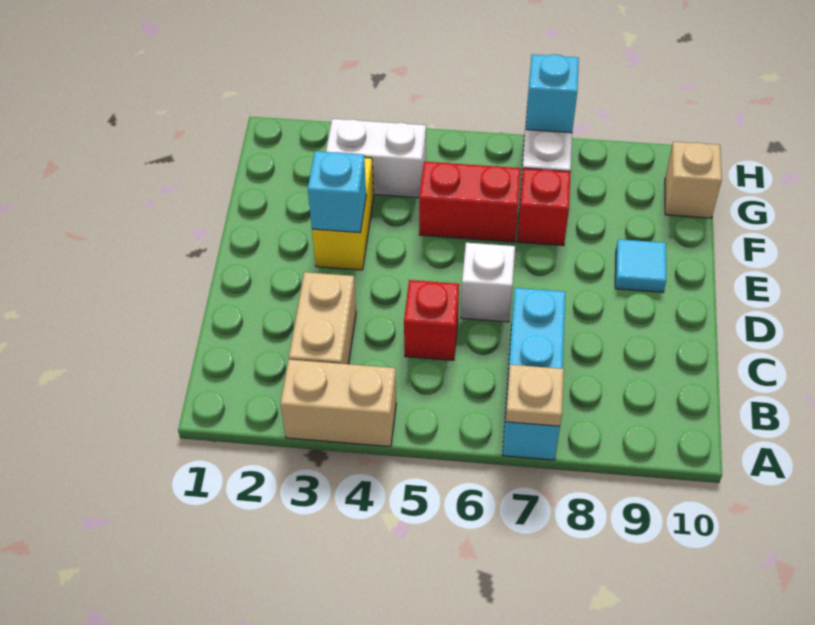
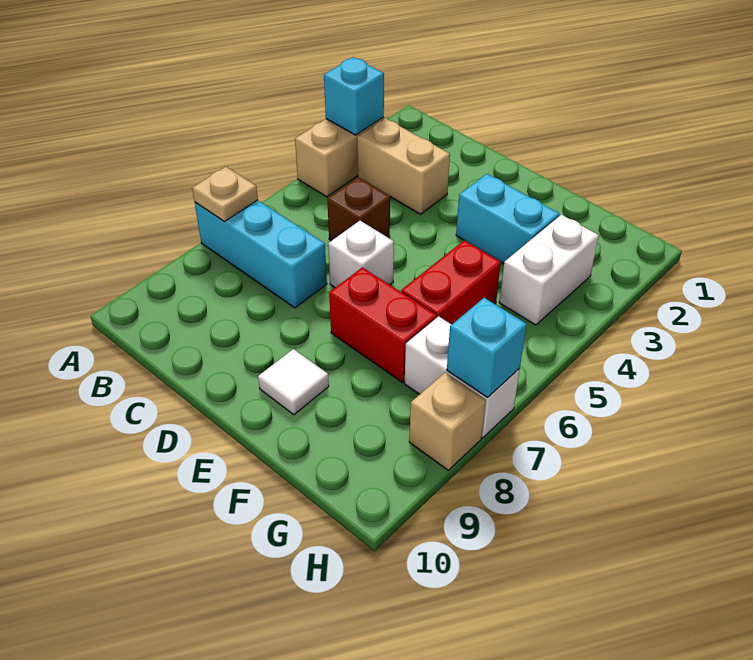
red 1x1 brick [404,280,459,360] -> brown 1x1 brick [327,178,390,241]
yellow 1x2 brick [312,157,374,270] -> cyan 1x2 brick [456,174,559,264]
cyan 1x1 brick [308,151,366,233] -> cyan 1x1 brick moved to [324,57,384,135]
cyan 1x1 tile [615,239,666,292] -> white 1x1 tile [258,349,329,415]
red 1x1 brick [517,168,571,246] -> red 1x2 brick [329,267,437,382]
tan 1x1 brick [665,142,722,218] -> tan 1x1 brick moved to [409,373,486,470]

